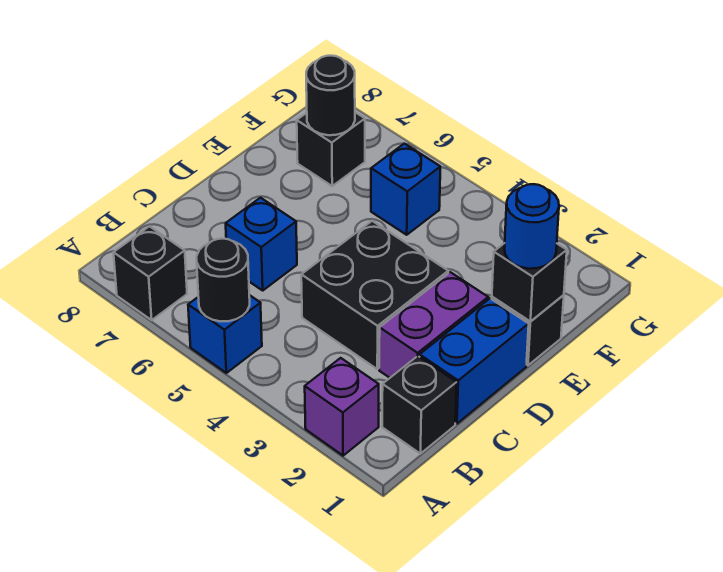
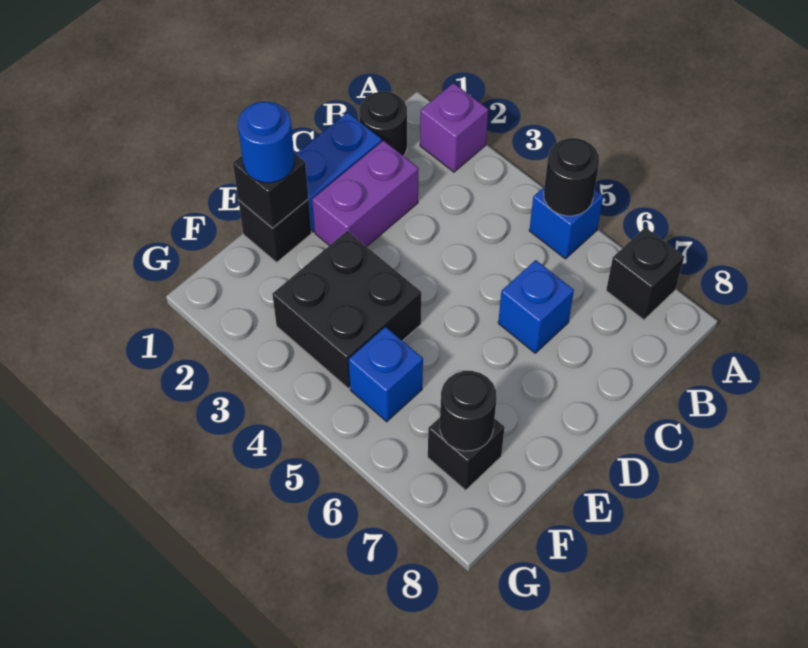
black 1x1 brick [382,356,457,454] -> black 1x1 round brick [359,92,407,156]
black 2x2 brick [301,221,448,369] -> black 2x2 brick moved to [272,231,421,389]

